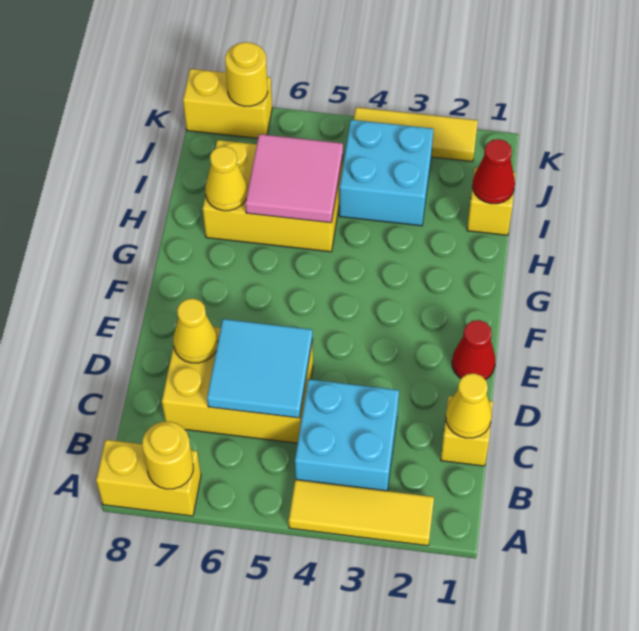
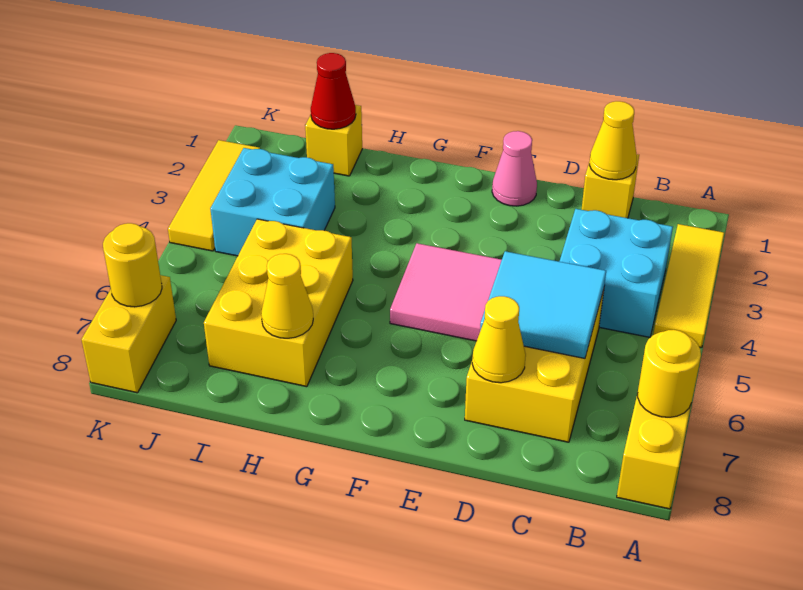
red 1x1 cone [452,320,495,380] -> pink 1x1 cone [492,131,537,206]
pink 2x2 tile [245,134,343,223] -> pink 2x2 tile moved to [390,243,502,341]

